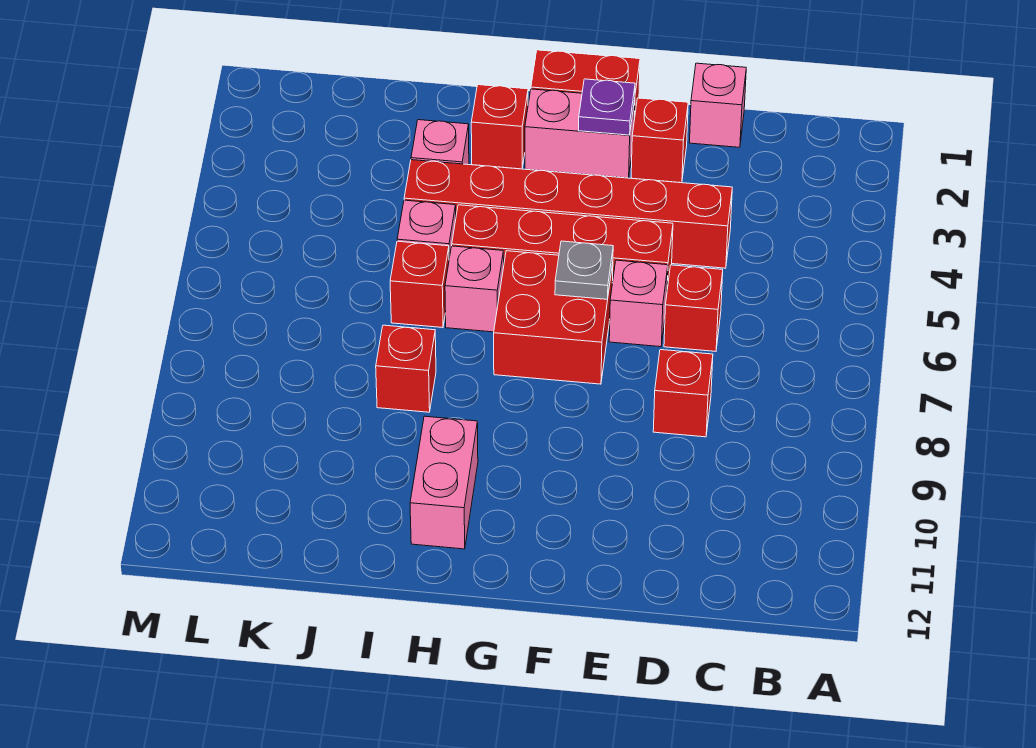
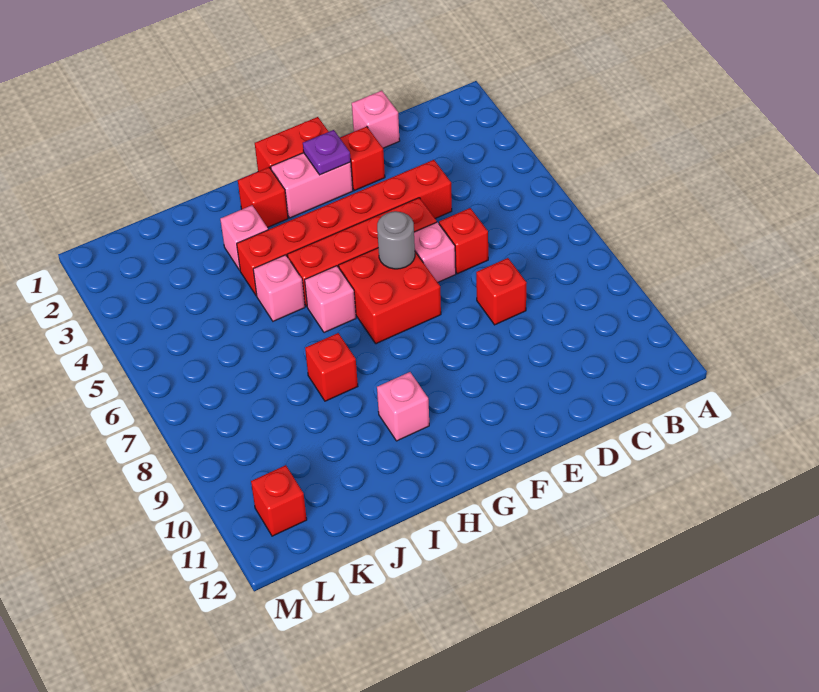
grey 1x1 plate [555,241,613,299] -> grey 1x1 round brick [377,211,415,269]
pink 1x2 brick [410,416,478,549] -> pink 1x1 brick [377,372,429,441]
red 1x1 brick [390,241,449,328] -> red 1x1 brick moved to [251,465,307,536]

